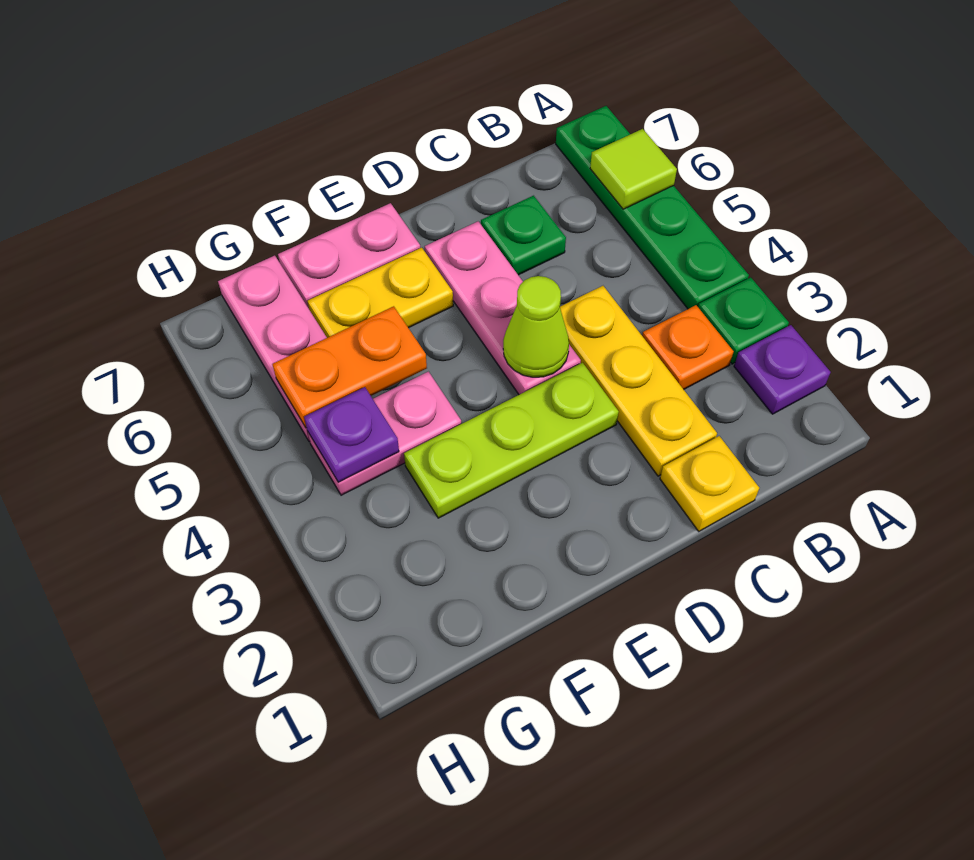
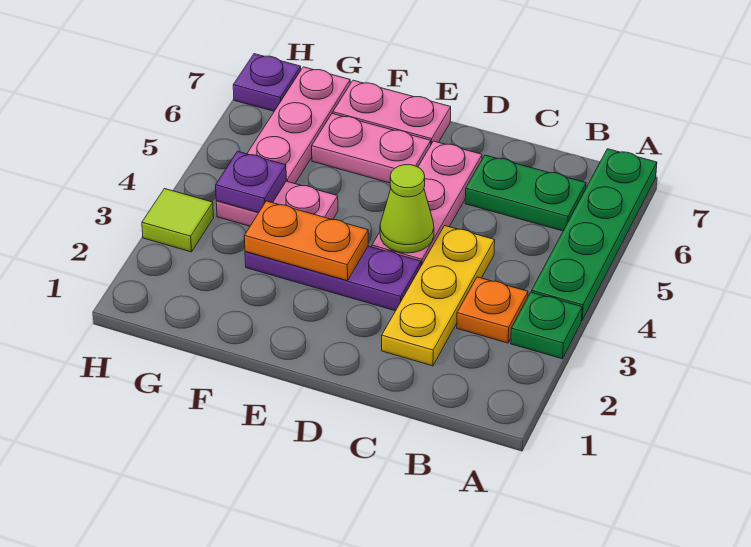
purple 1x1 plate [734,325,830,414] -> purple 1x1 plate moved to [233,54,301,111]
lime 1x1 tile [590,129,677,209] -> lime 1x1 tile moved to [142,189,214,252]
yellow 1x1 plate [660,436,759,531] -> none
green 1x1 plate [481,196,566,275] -> green 1x2 plate [465,155,586,231]
lime 1x3 plate [404,363,619,518] -> purple 1x3 plate [245,246,421,311]
yellow 1x2 plate [308,248,453,338] -> pink 1x2 plate [312,114,431,183]
orange 1x2 plate [273,306,427,428] -> orange 1x2 plate moved to [244,201,368,281]

